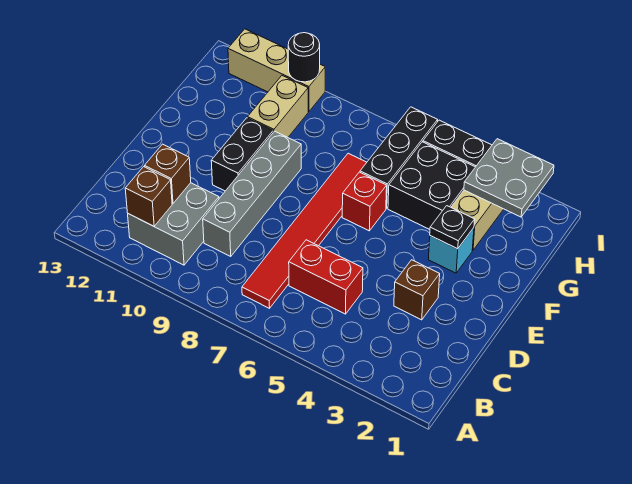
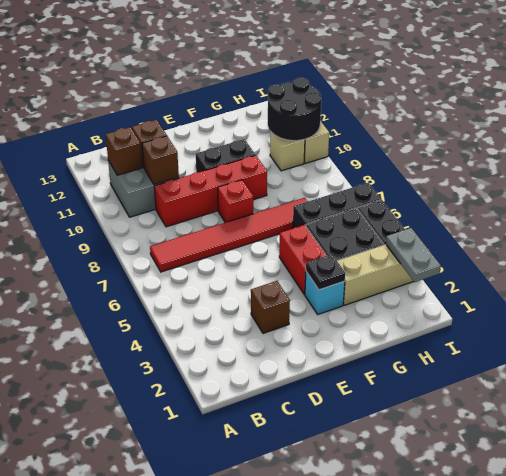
red 1x2 brick [289,240,363,314] -> red 1x2 brick moved to [279,225,327,295]
grey 1x4 brick [203,131,301,256] -> red 1x4 brick [154,155,267,227]
none -> brown 1x1 brick [142,136,179,185]
red 1x1 brick [342,172,387,231] -> red 1x1 brick moved to [218,180,253,223]
tan 1x2 brick [248,76,308,137] -> tan 1x1 brick [270,132,305,171]
grey 2x2 plate [464,139,554,217] -> grey 1x2 plate [386,228,441,282]
black 1x1 round brick [288,33,320,82] -> black 2x2 round brick [268,78,321,141]

